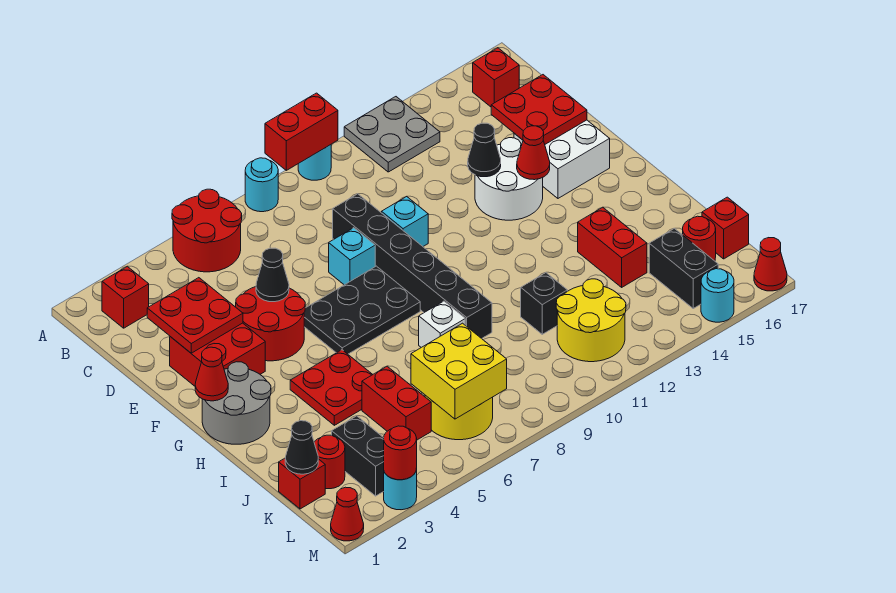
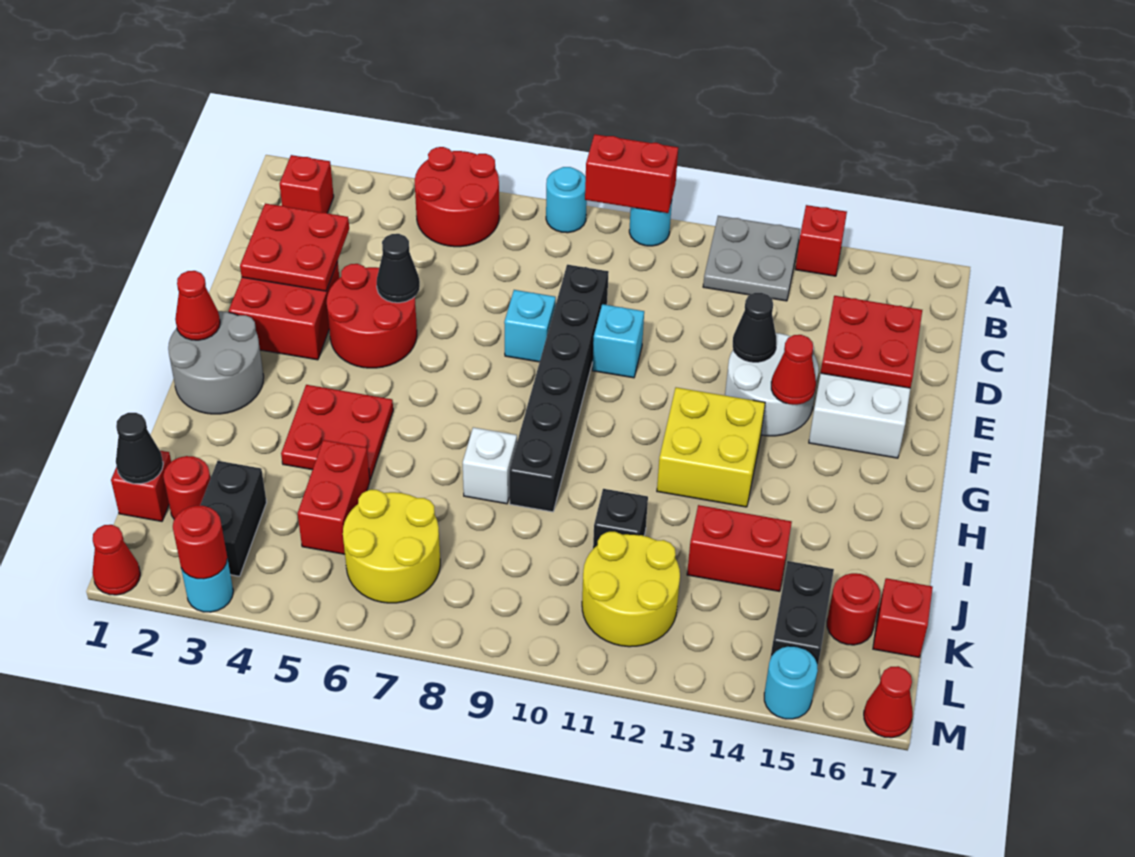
red 1x1 brick [473,48,519,107] -> red 1x1 brick moved to [795,205,847,276]
black 2x3 plate [304,266,420,354] -> none
red 1x2 brick [578,207,647,287] -> red 1x2 brick turned to [687,505,792,592]
yellow 2x2 brick [411,323,507,419] -> yellow 2x2 brick moved to [657,387,765,507]

